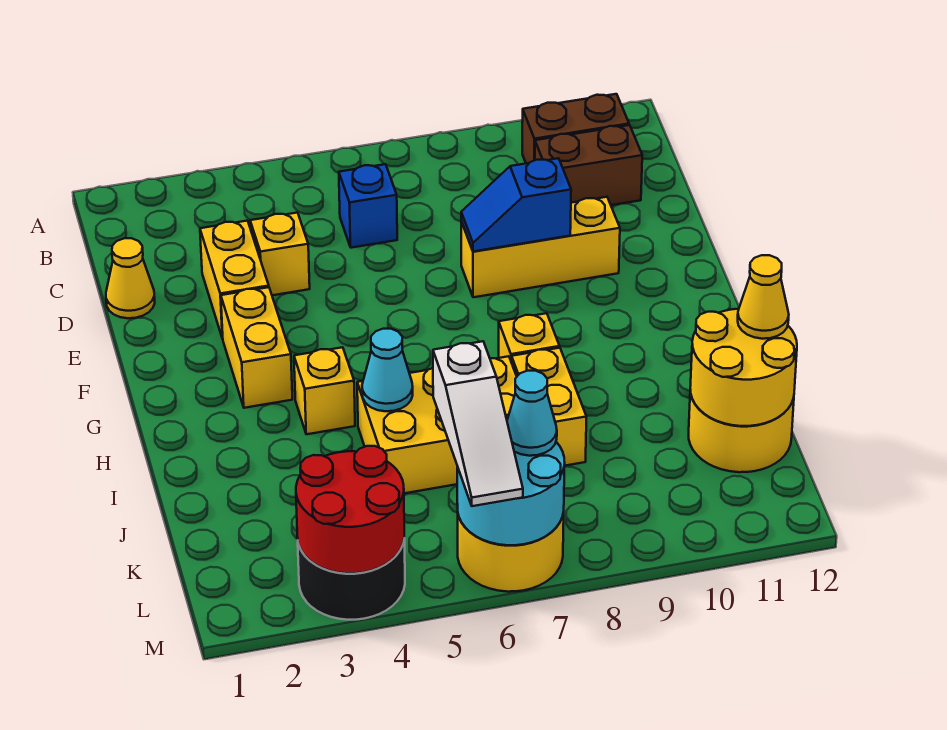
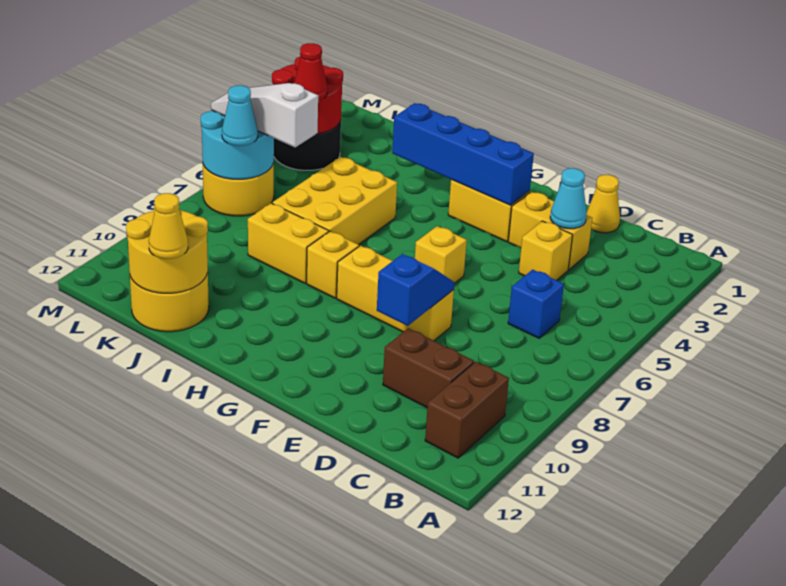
brown 1x2 brick [535,125,642,205] -> brown 1x2 brick turned to [383,328,474,408]
yellow 1x3 brick [461,197,620,297] -> yellow 1x3 brick turned to [337,246,454,341]
none -> blue 1x4 brick [392,103,534,205]
yellow 1x1 brick [294,347,355,434] -> yellow 1x1 brick moved to [415,226,467,283]
cyan 1x1 cone [362,329,413,411] -> cyan 1x1 cone moved to [550,168,587,229]
none -> red 1x1 cone [294,43,328,101]

